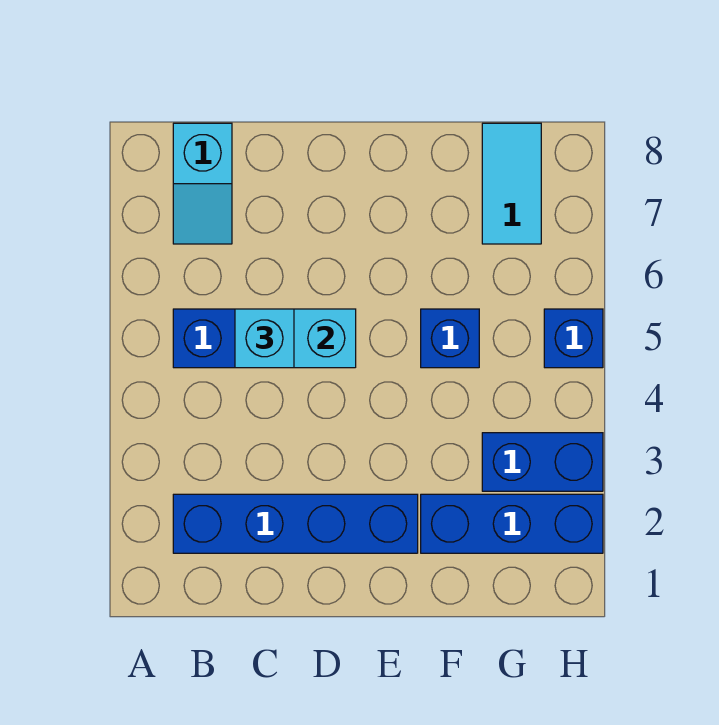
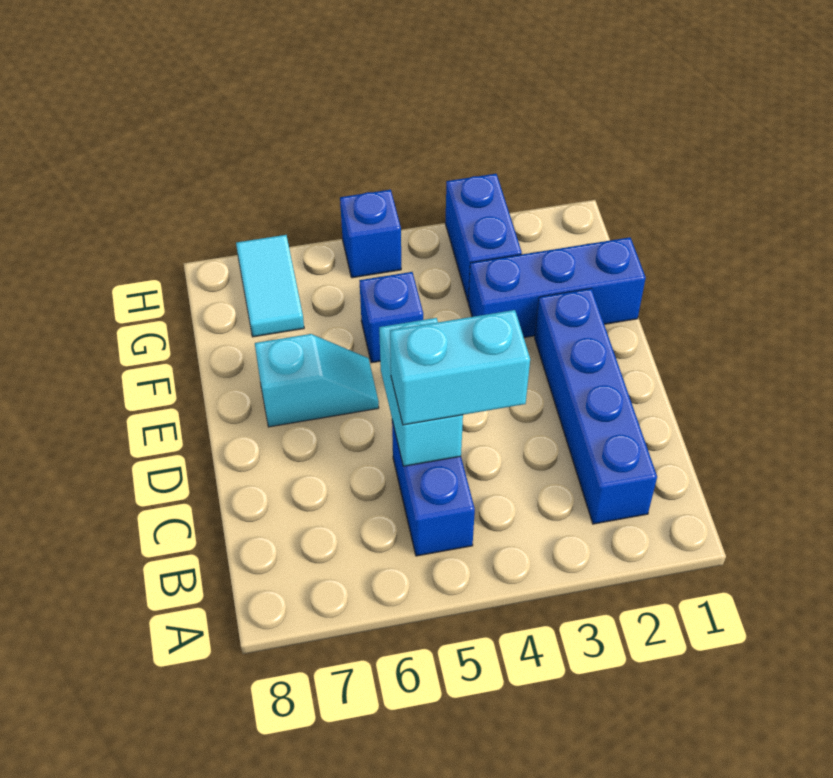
cyan 1x2 slope [173,123,232,244] -> cyan 1x2 slope moved to [255,334,379,427]
cyan 1x1 brick [235,309,294,368] -> cyan 1x2 brick [390,310,530,425]
blue 1x3 brick [421,494,603,553] -> blue 1x3 brick turned to [468,237,646,338]
cyan 1x2 tile [482,123,541,244] -> cyan 1x2 tile turned to [236,235,304,337]

